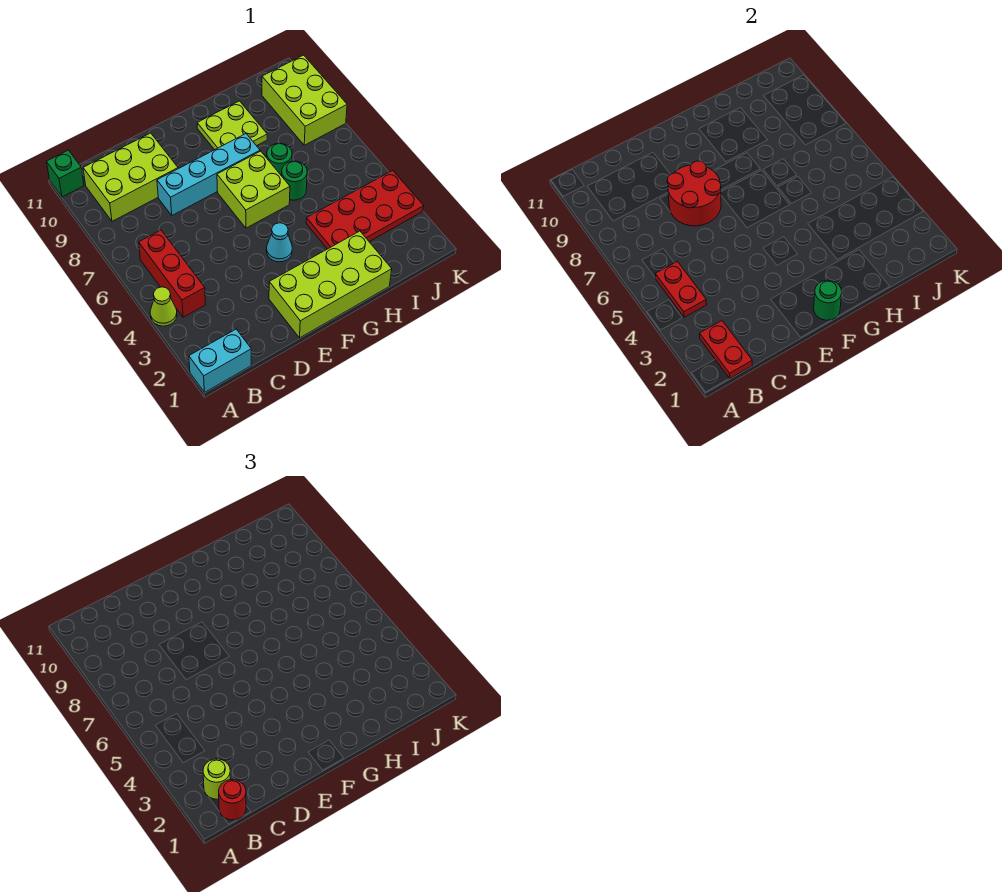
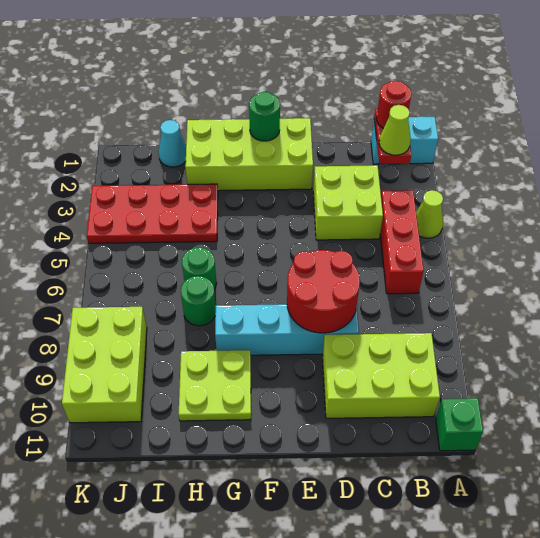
lime 1x1 round brick [203,759,231,799] -> lime 1x1 cone [379,105,411,155]
red 1x2 plate [655,262,707,317] -> none
cyan 1x1 cone [266,223,292,262] -> cyan 1x1 cone moved to [158,120,186,167]
lime 2x2 brick [217,151,290,228] -> lime 2x2 brick moved to [313,165,383,240]

